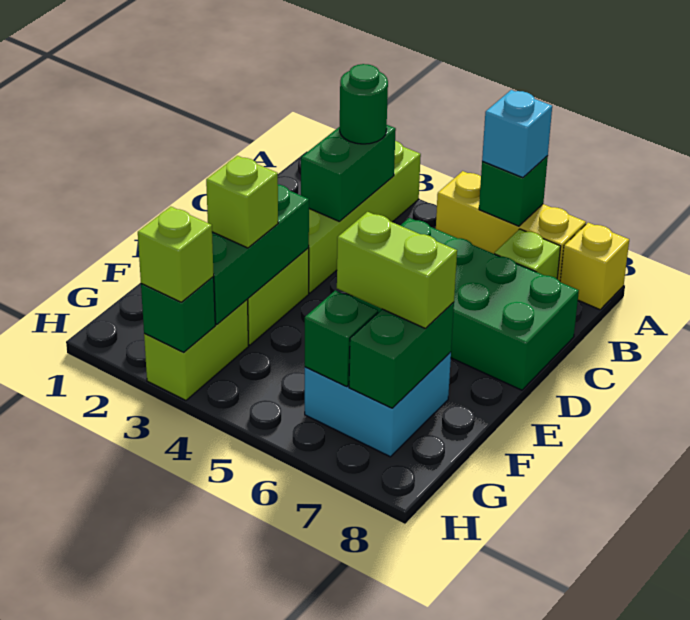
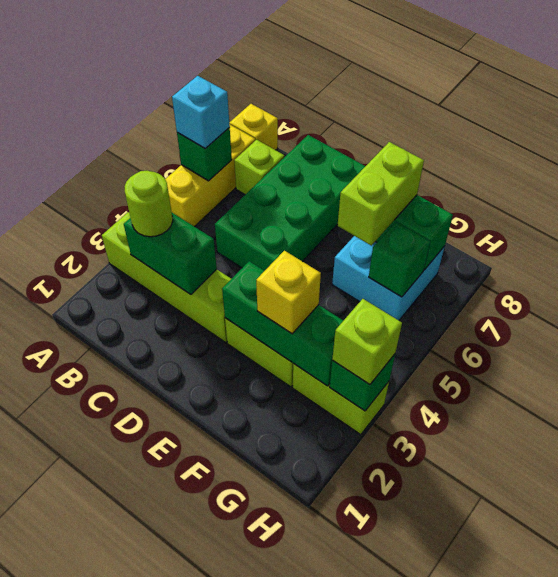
green 1x1 round brick [340,64,388,144] -> lime 1x1 round brick [125,171,173,237]
lime 1x1 brick [206,156,278,248] -> yellow 1x1 brick [256,251,321,334]

